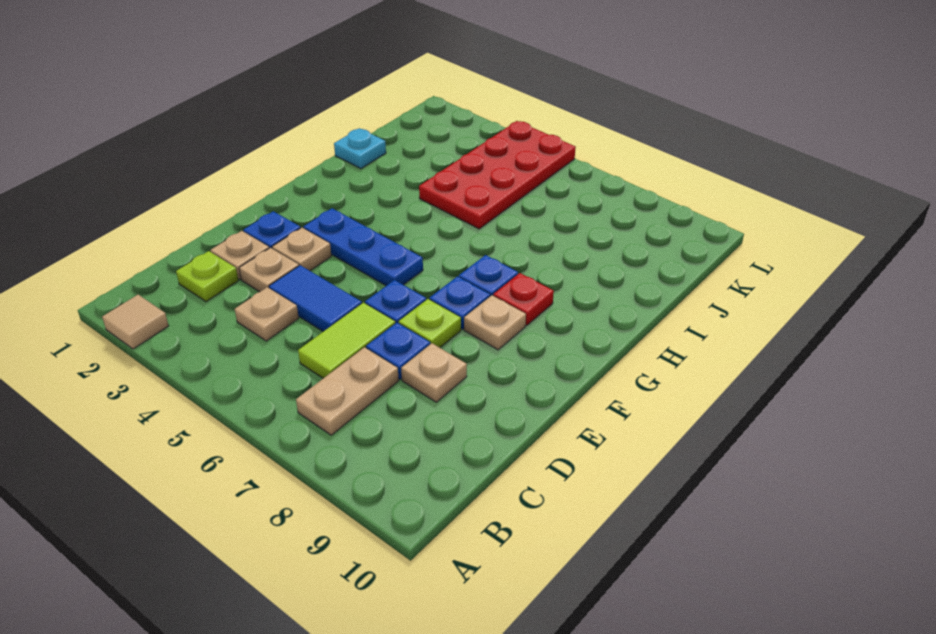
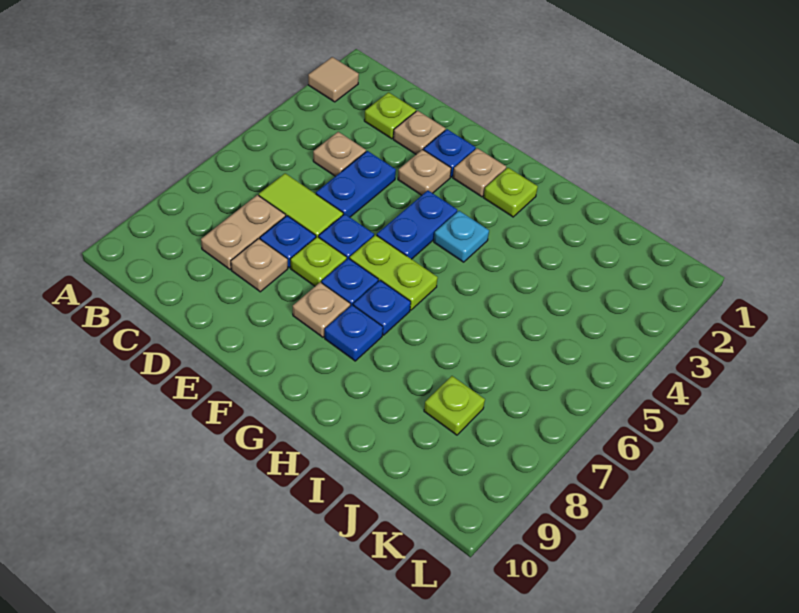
tan 1x2 plate [296,347,399,435] -> tan 1x2 plate turned to [201,195,286,270]
tan 1x1 plate [239,248,299,292] -> tan 1x1 plate moved to [453,148,506,197]
blue 1x2 tile [269,265,362,332] -> blue 1x2 plate [316,151,396,217]
blue 1x3 plate [303,208,423,286] -> blue 1x2 plate [377,190,457,259]
none -> lime 1x2 plate [350,235,438,310]
none -> lime 1x1 plate [484,168,538,217]
red 1x1 plate [493,273,554,325] -> blue 1x1 plate [325,305,383,361]
cyan 1x1 plate [334,128,386,169] -> cyan 1x1 plate moved to [434,211,489,262]
red 2x4 plate [419,121,576,229] -> none
none -> lime 1x1 plate [424,376,485,435]

